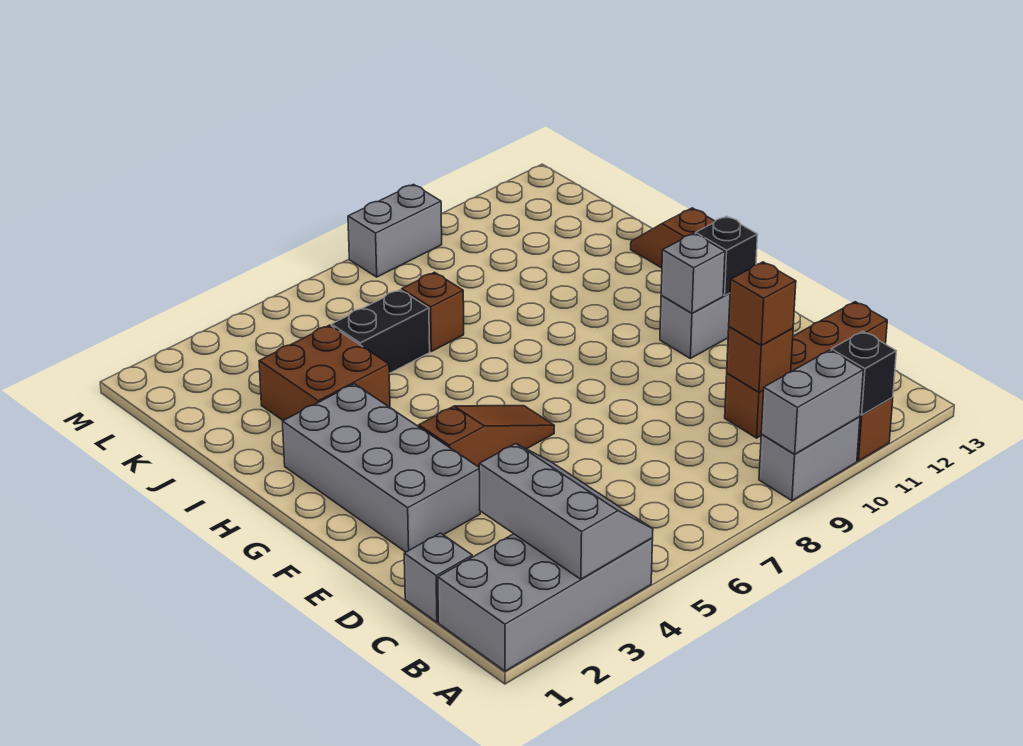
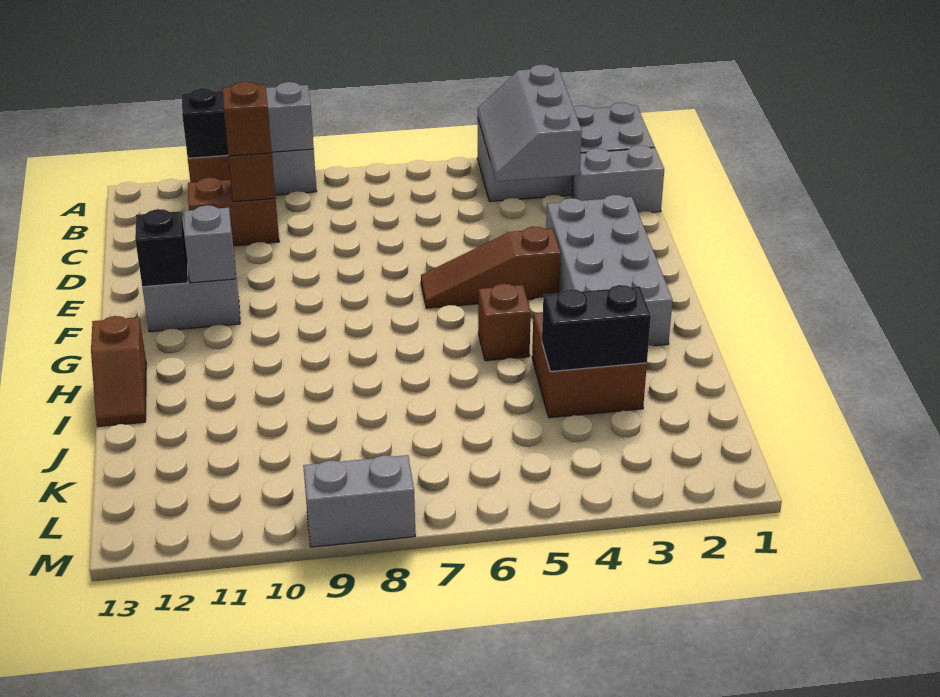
grey 1x1 brick [404,533,472,622] -> grey 1x2 brick [572,145,664,213]
brown 1x4 brick [725,302,887,438] -> brown 1x2 brick [188,178,279,246]
black 1x2 brick [332,290,430,373] -> black 1x2 brick moved to [542,285,651,371]
brown 1x1 brick [402,272,464,351] -> brown 1x1 brick moved to [478,284,531,361]

